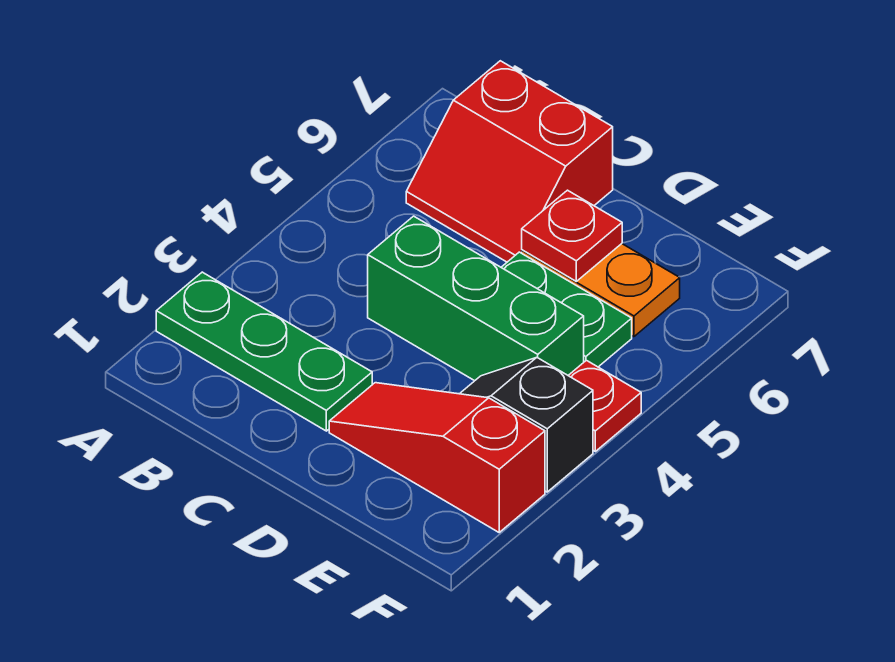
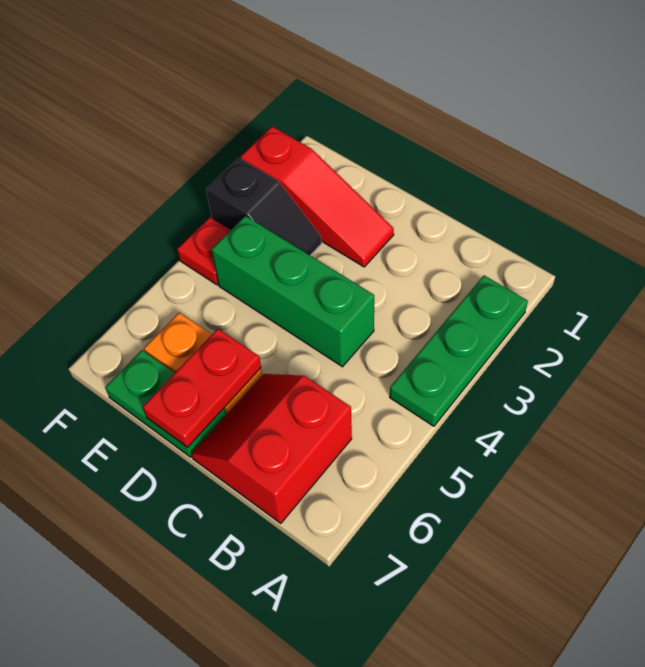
green 1x3 plate [156,272,372,431] -> green 1x3 plate turned to [390,275,528,426]
red 2x2 slope [406,61,613,262] -> red 2x2 slope turned to [192,374,352,523]
green 1x2 plate [501,252,632,367] -> green 1x2 plate moved to [105,350,226,457]
red 1x1 plate [522,190,622,281] -> red 1x2 plate [143,329,261,447]

